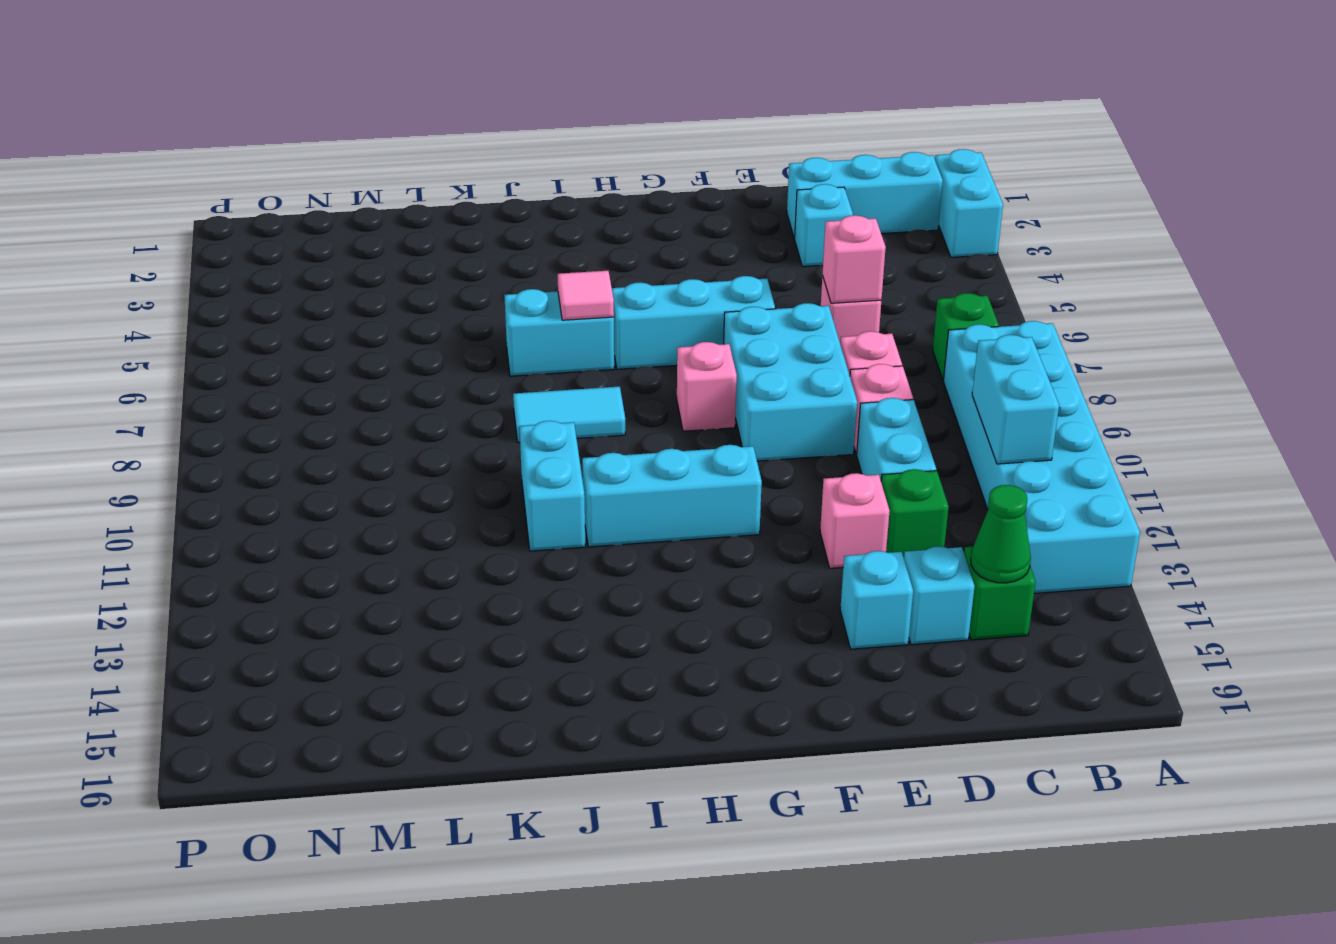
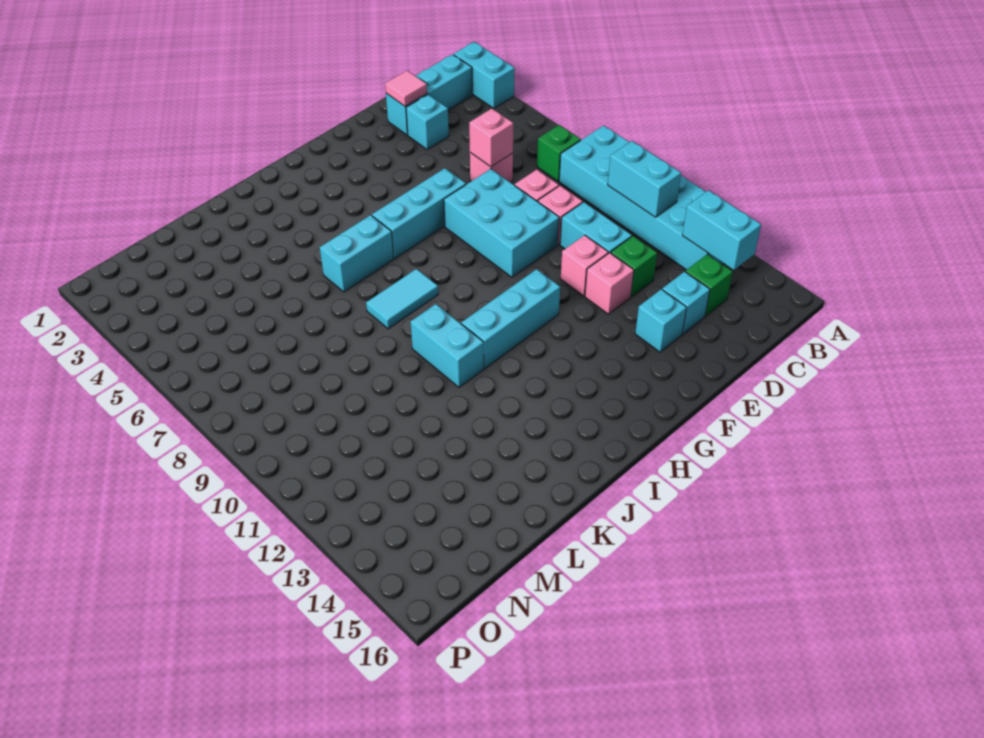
none -> cyan 1x2 brick [682,190,761,270]
green 1x1 cone [971,485,1031,583] -> none
pink 1x1 brick [677,342,737,431] -> pink 1x1 brick moved to [561,235,608,296]
pink 1x1 tile [558,271,614,320] -> pink 1x1 tile moved to [385,71,427,106]

